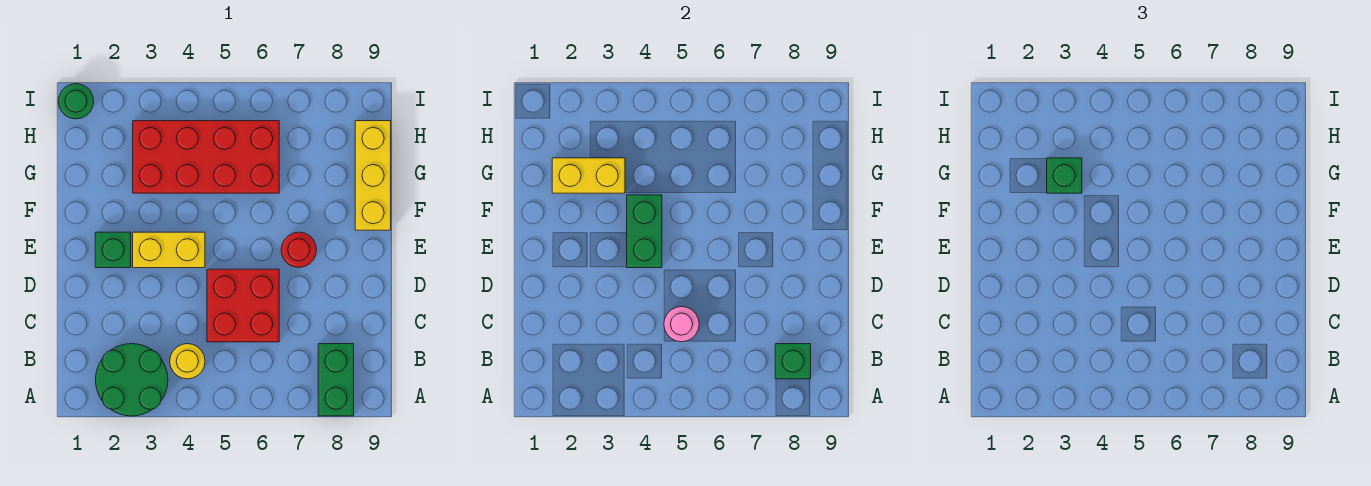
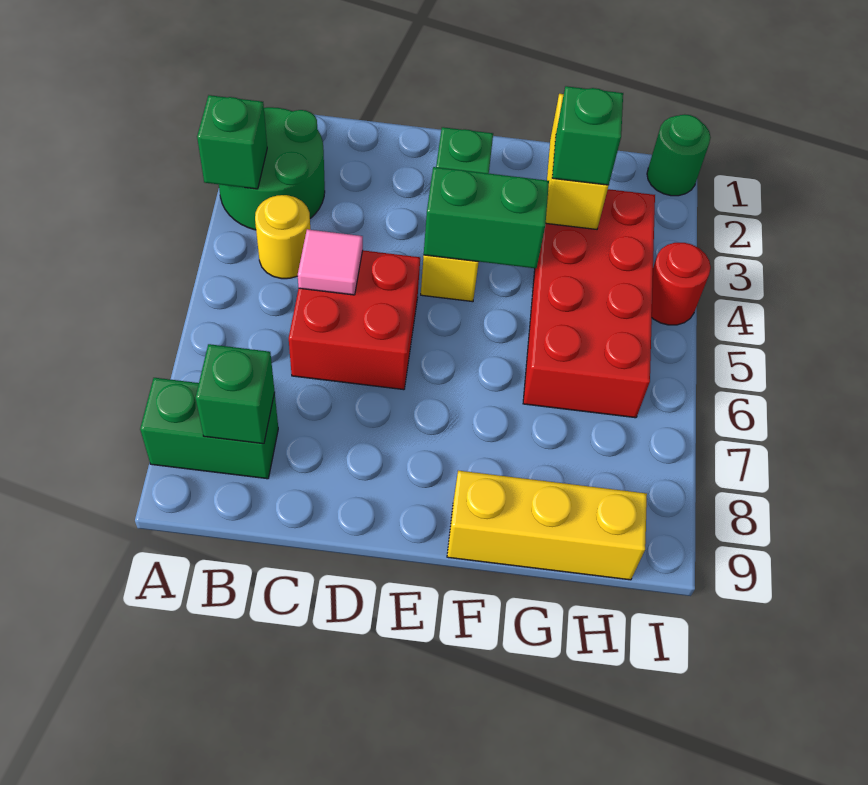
none -> green 1x1 brick [197,95,267,189]
pink 1x1 round brick [664,307,699,342] -> pink 1x1 tile [298,229,363,295]
red 1x1 round brick [281,232,316,268] -> red 1x1 round brick moved to [652,243,711,325]

